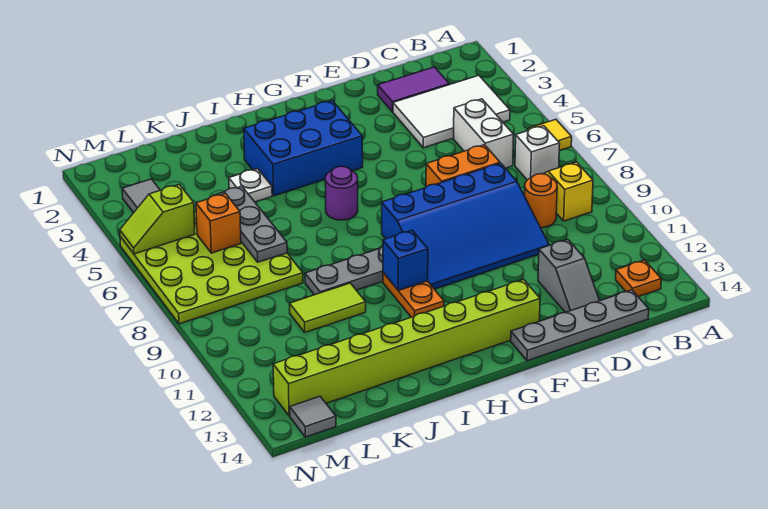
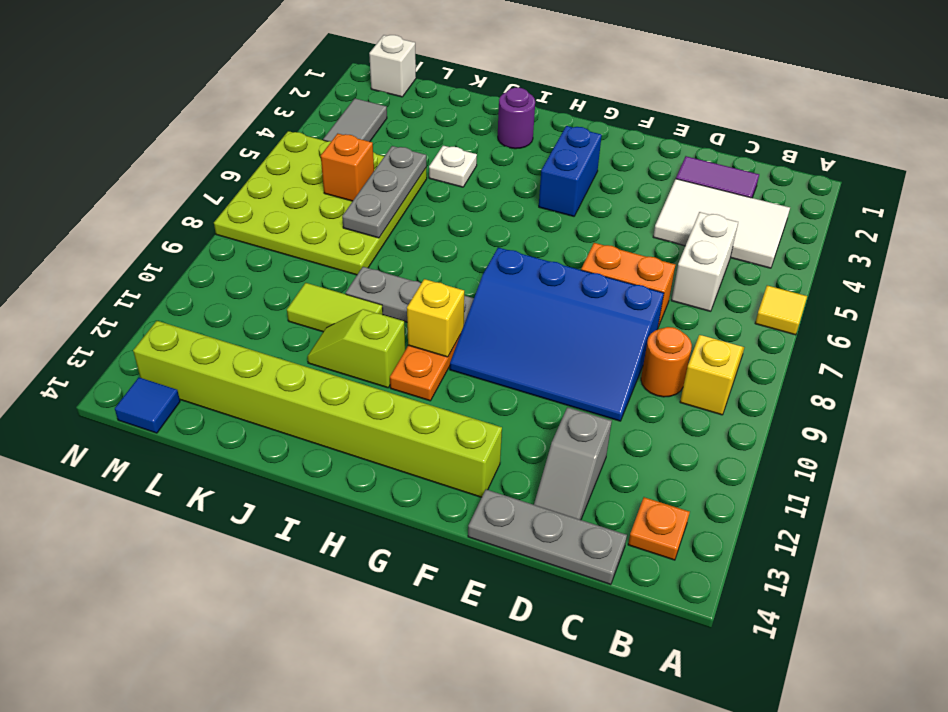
white 1x1 brick [515,126,560,180] -> white 1x1 brick moved to [369,35,416,97]
grey 1x4 plate [511,290,649,361] -> grey 1x3 plate [468,489,627,585]
blue 2x3 brick [244,101,363,196] -> blue 1x2 brick [539,126,602,216]
purple 1x1 round brick [325,166,358,220] -> purple 1x1 round brick moved to [498,87,535,149]
blue 1x1 brick [383,230,428,290] -> yellow 1x1 brick [407,279,464,357]
lime 1x2 slope [120,184,195,254] -> lime 1x2 slope moved to [307,309,405,388]
grey 1x1 tile [290,396,336,437] -> blue 1x1 tile [115,377,180,433]

